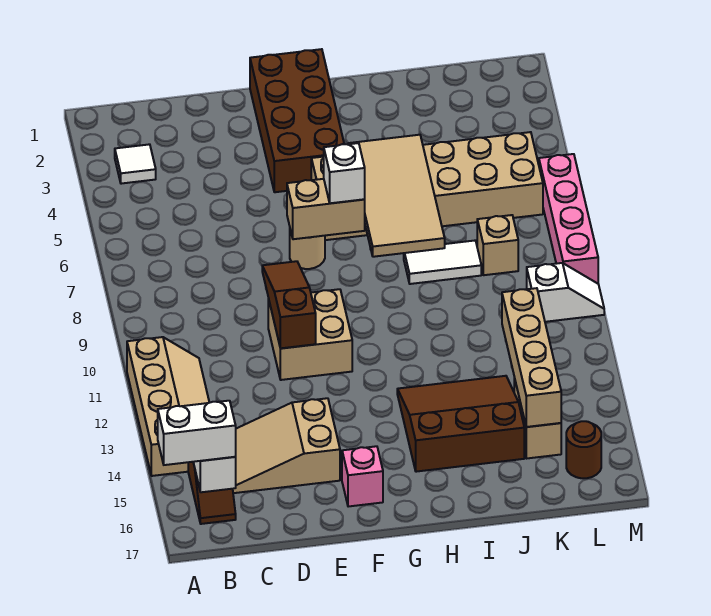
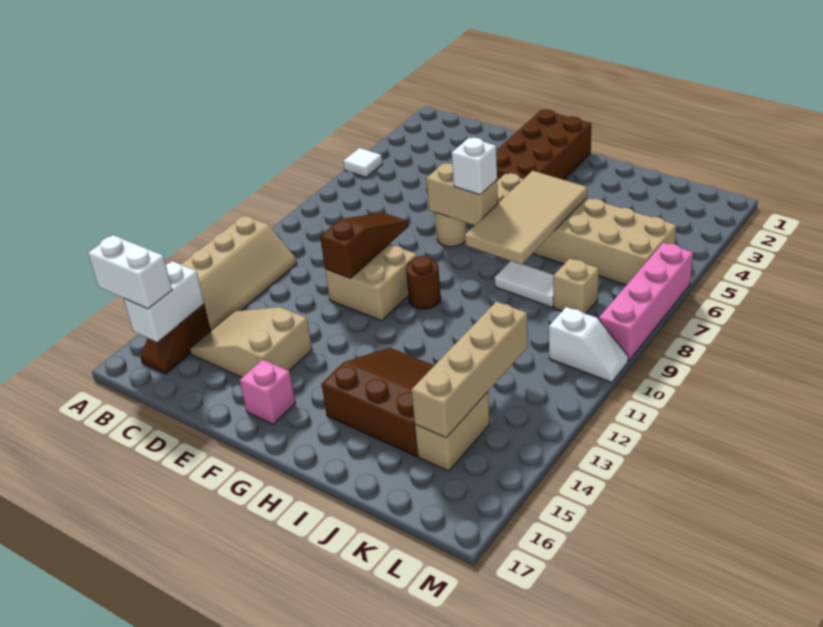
white 1x1 tile [115,144,156,184] -> white 1x1 tile moved to [343,148,382,177]
brown 1x1 round brick [566,421,601,478] -> brown 1x1 round brick moved to [406,256,441,309]

